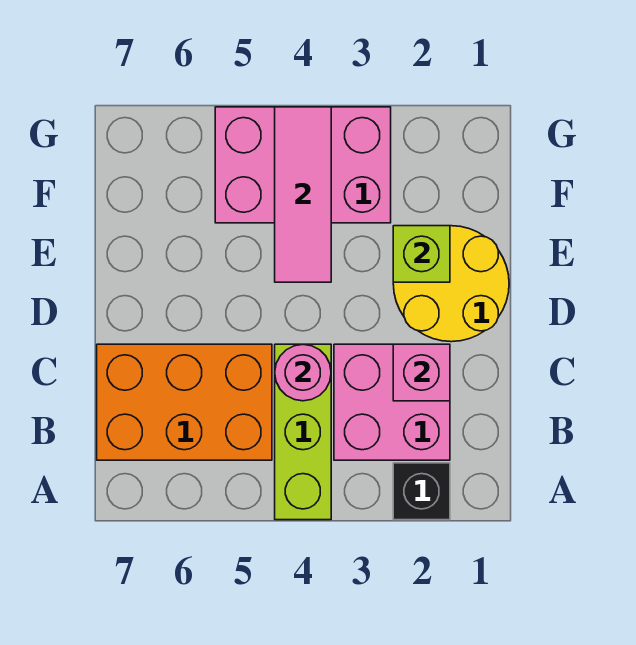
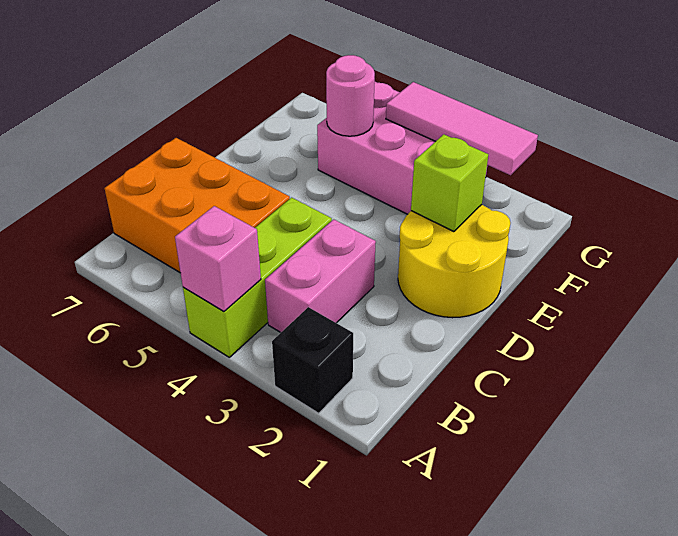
pink 2x2 brick [334,344,450,460] -> pink 1x2 brick [265,219,376,332]
pink 1x1 brick [393,344,450,401] -> pink 1x1 brick moved to [175,206,261,311]
pink 1x1 round brick [275,344,331,401] -> pink 1x1 round brick moved to [326,55,375,136]
pink 1x3 tile [275,107,331,282] -> pink 1x3 tile turned to [386,82,538,175]

